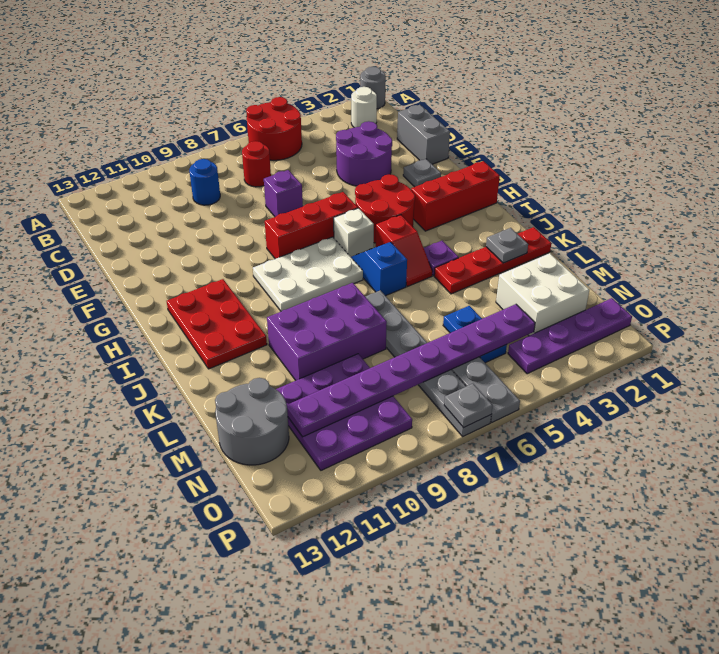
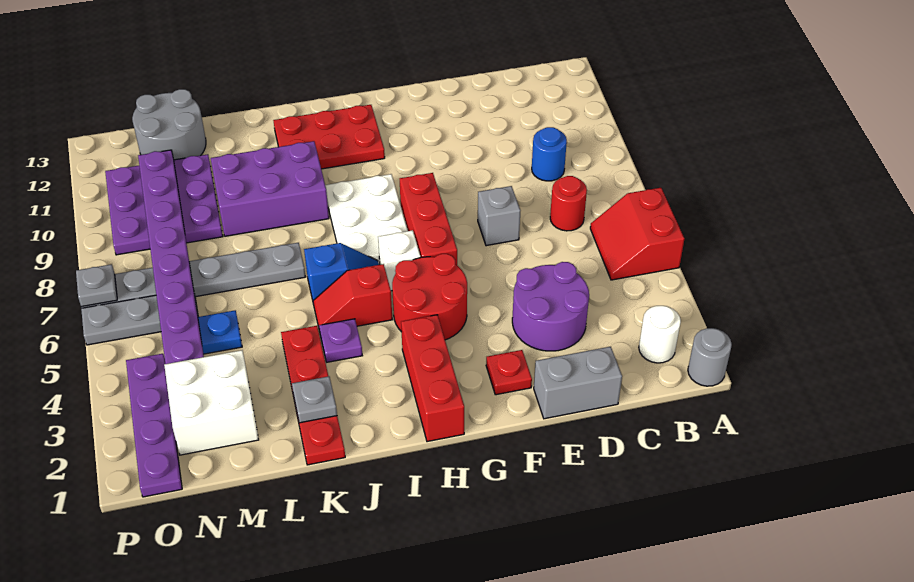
red 2x2 round brick [246,97,302,160] -> red 2x2 slope [590,188,684,280]
purple 1x1 brick [264,170,303,217] -> grey 1x1 brick [478,186,520,246]
grey 1x1 plate [403,159,441,187] -> red 1x1 plate [486,350,532,395]
purple 2x3 brick [267,283,387,380] -> purple 2x3 brick turned to [211,141,329,236]

